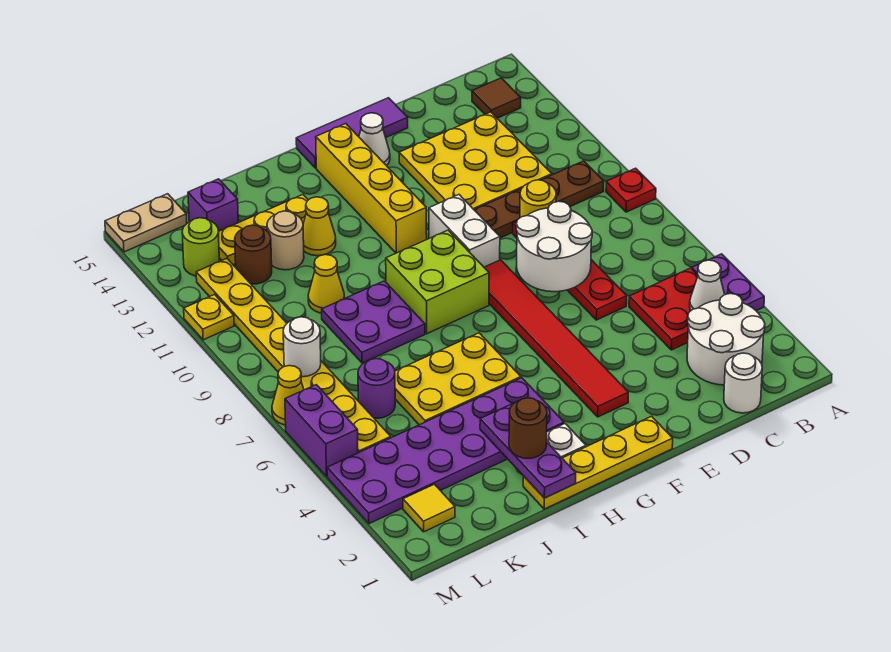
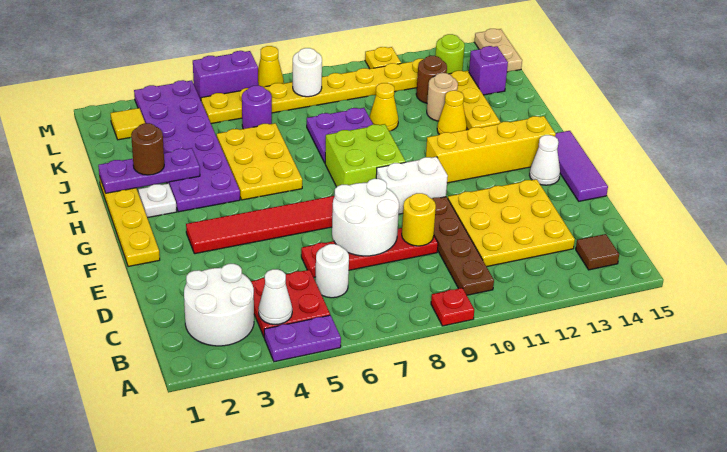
white 1x1 round brick [724,353,762,413] -> white 1x1 round brick moved to [316,244,349,298]

